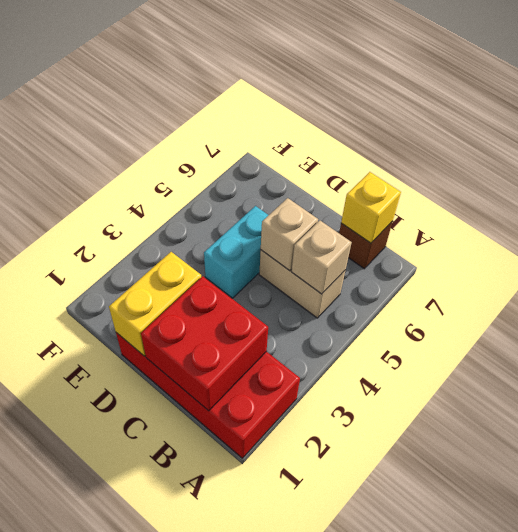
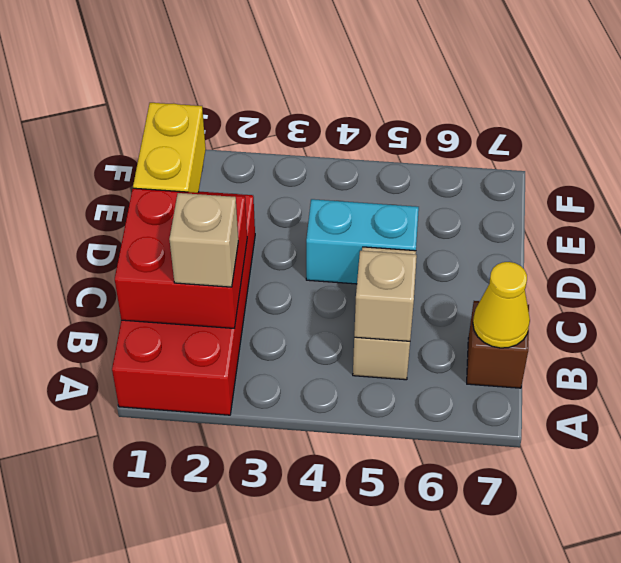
yellow 1x1 brick [341,172,401,243] -> yellow 1x1 cone [473,262,530,348]
tan 1x1 brick [261,198,318,271] -> tan 1x1 brick moved to [169,193,238,287]
yellow 1x2 brick [109,252,201,356] -> yellow 1x2 brick turned to [133,103,206,193]

